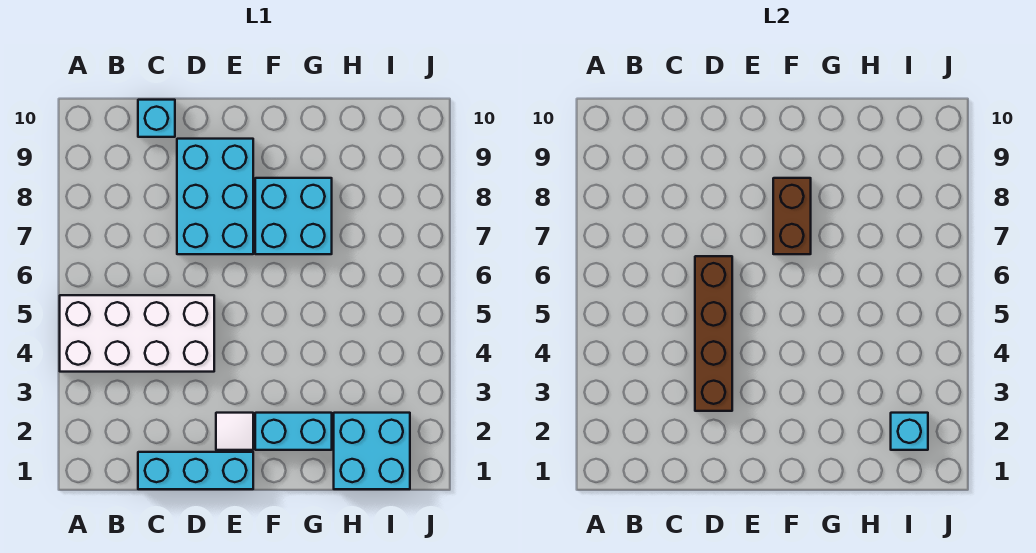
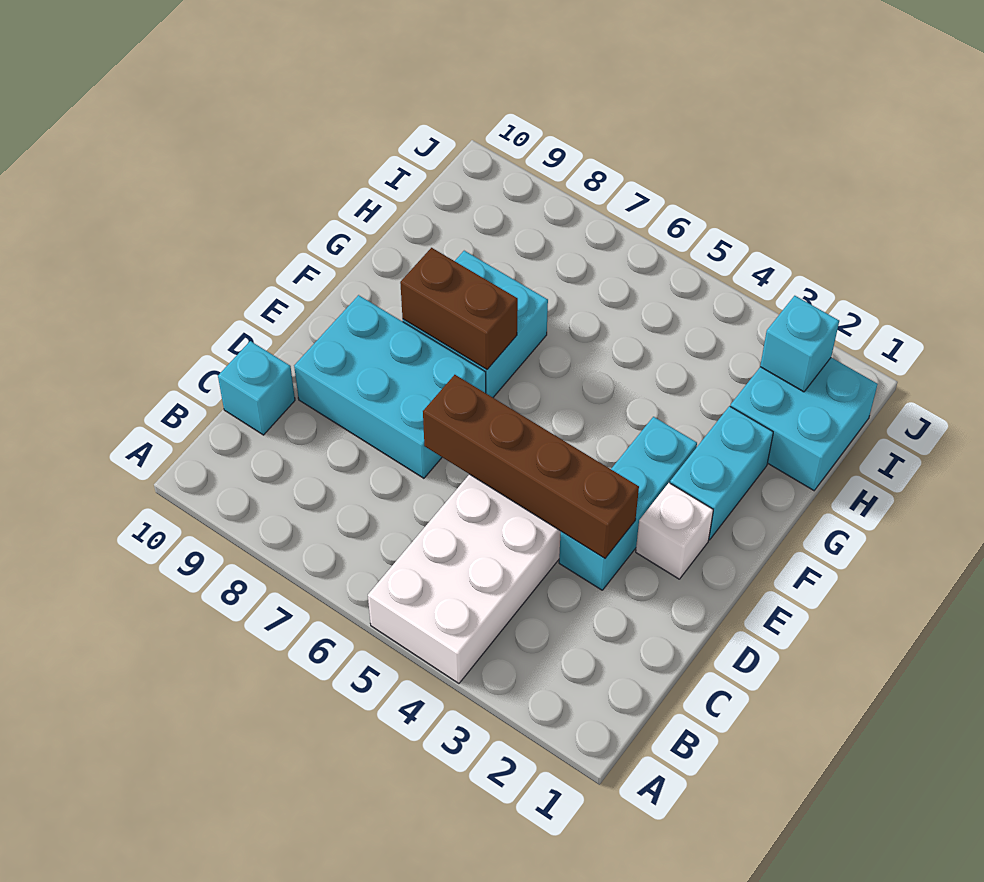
cyan 1x3 brick [138,452,253,489] -> cyan 1x3 brick moved to [559,417,697,590]
white 1x1 tile [216,413,253,450] -> white 1x1 brick [636,483,713,579]

